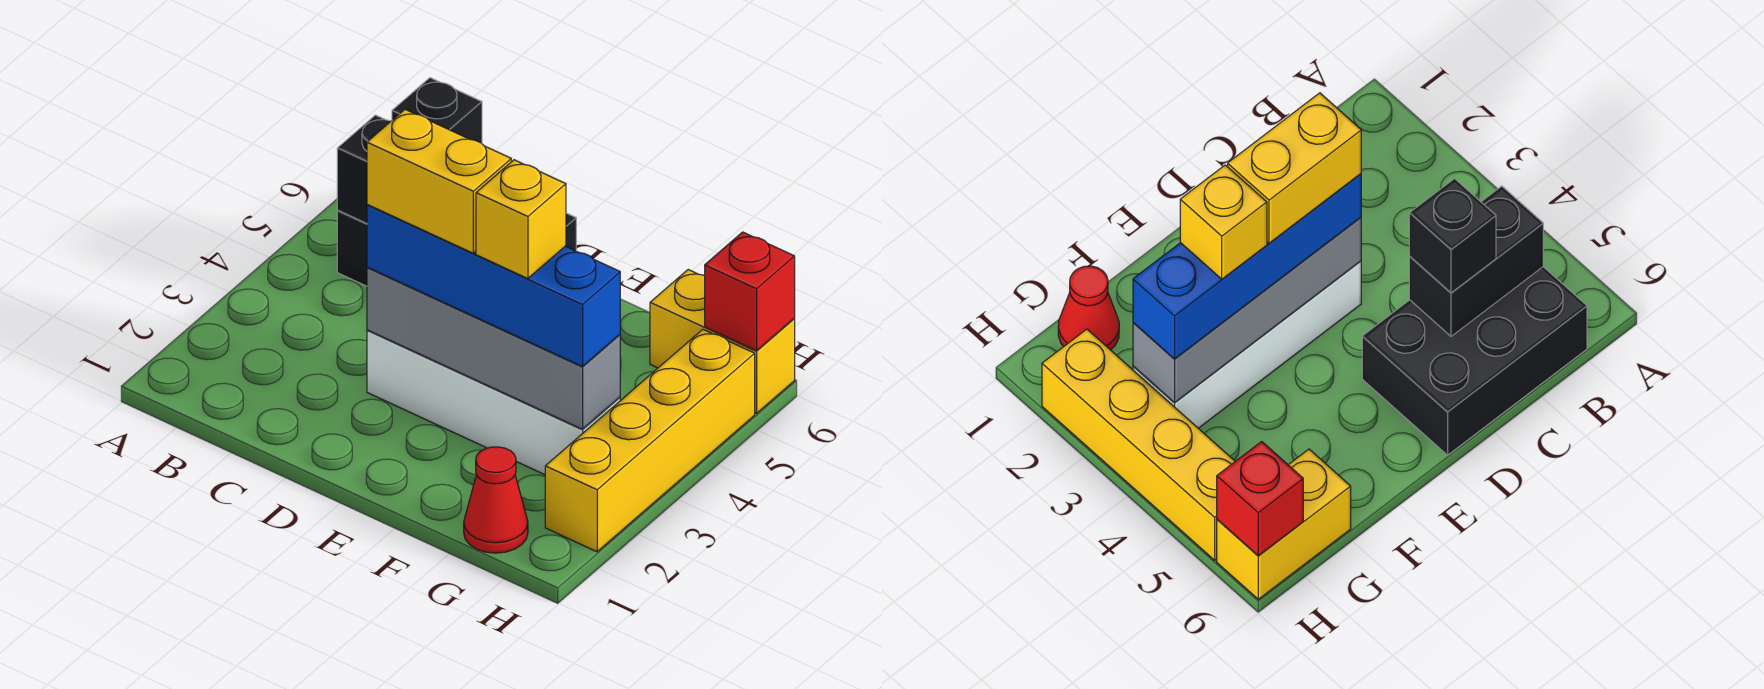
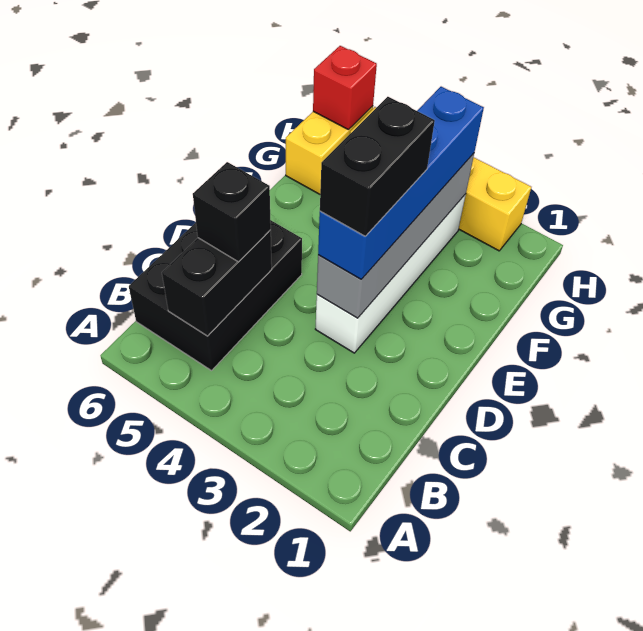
yellow 1x2 brick [367,109,511,253] -> black 1x2 brick [320,97,435,236]
yellow 1x1 brick [476,160,566,279] -> none
red 1x1 cone [464,447,528,553] -> none

